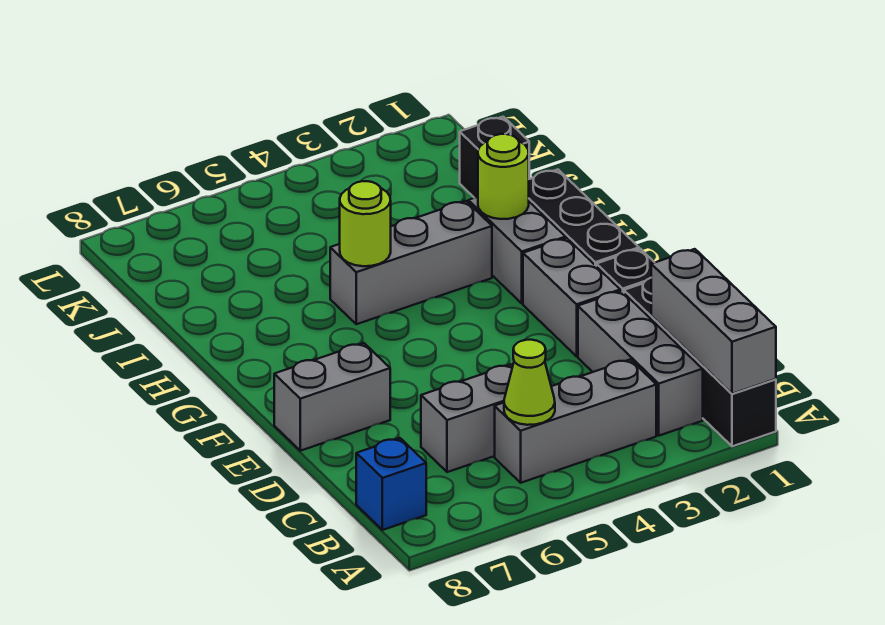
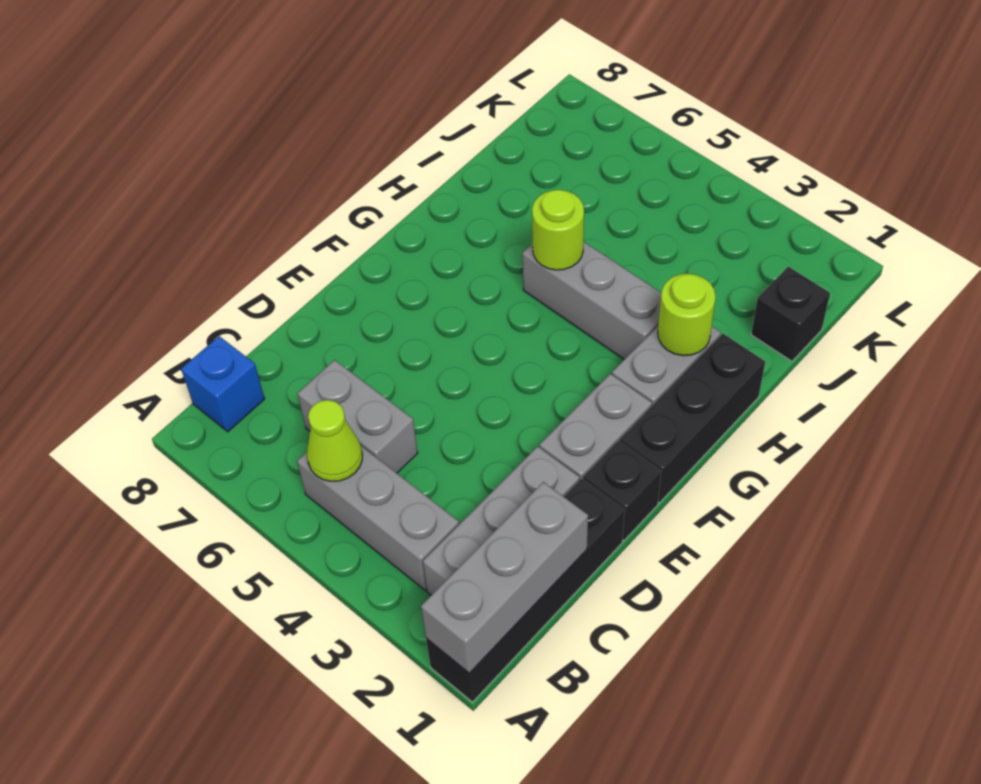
grey 1x2 brick [274,343,390,451] -> none

